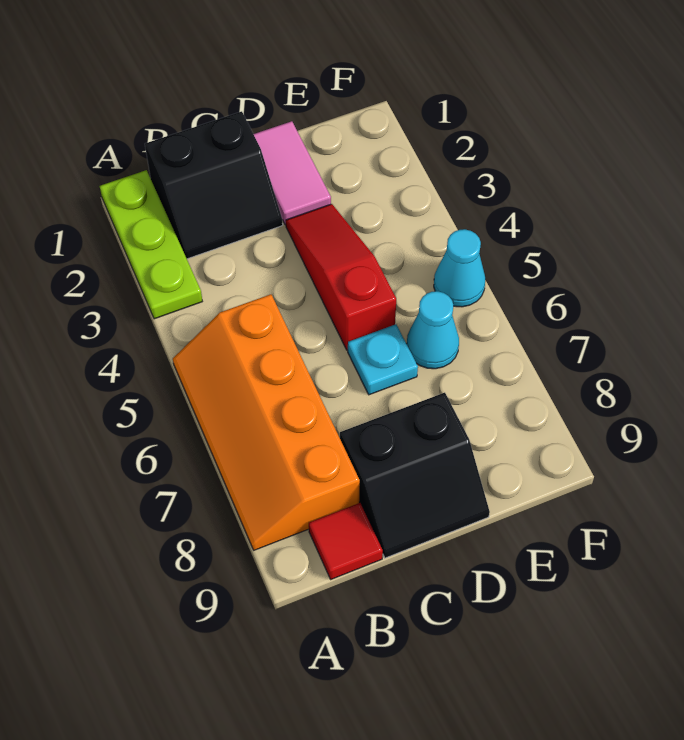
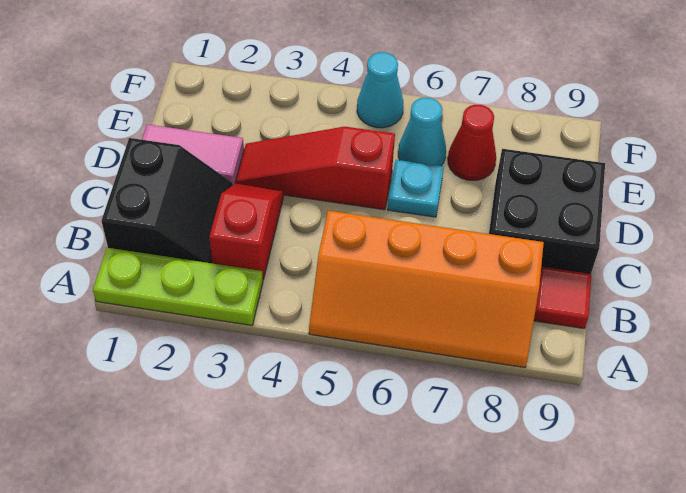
none -> red 1x2 slope [209,183,283,280]
black 2x2 slope [340,393,490,558] -> black 2x2 brick [489,149,605,274]
none -> red 1x1 cone [448,105,496,180]

